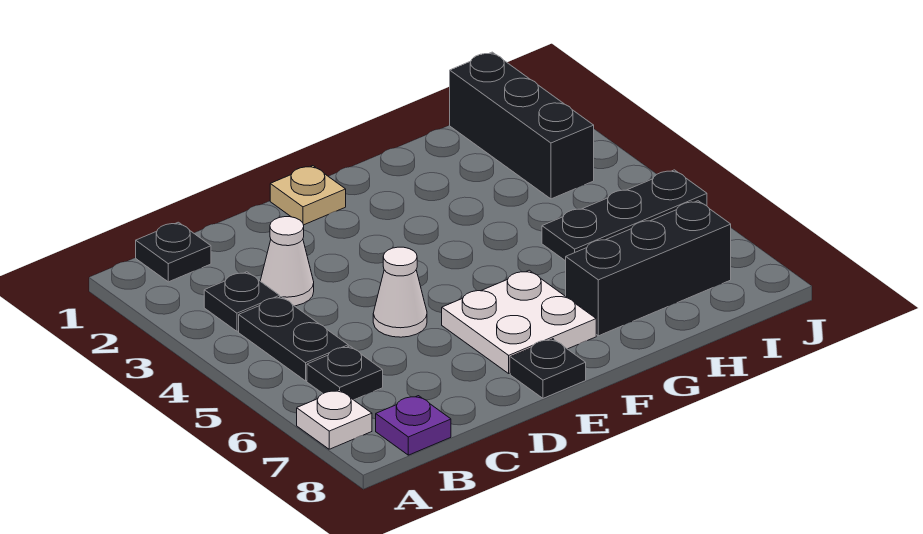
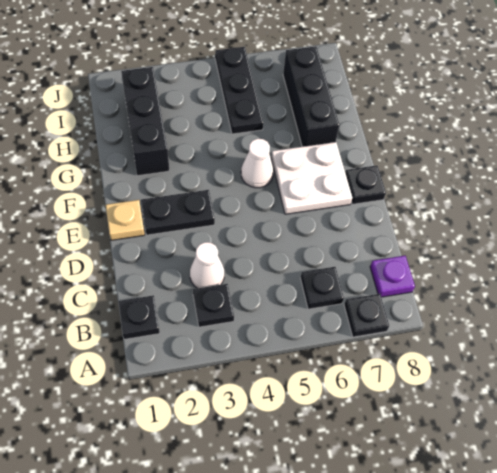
white 1x1 plate [297,390,372,449] -> black 1x1 plate [344,294,389,337]
black 1x2 plate [239,297,348,381] -> black 1x2 plate moved to [141,190,215,235]
white 1x1 cone [373,247,427,337] -> white 1x1 cone moved to [241,139,274,188]
black 1x3 brick [450,52,594,199] -> black 1x3 brick turned to [121,67,169,176]

